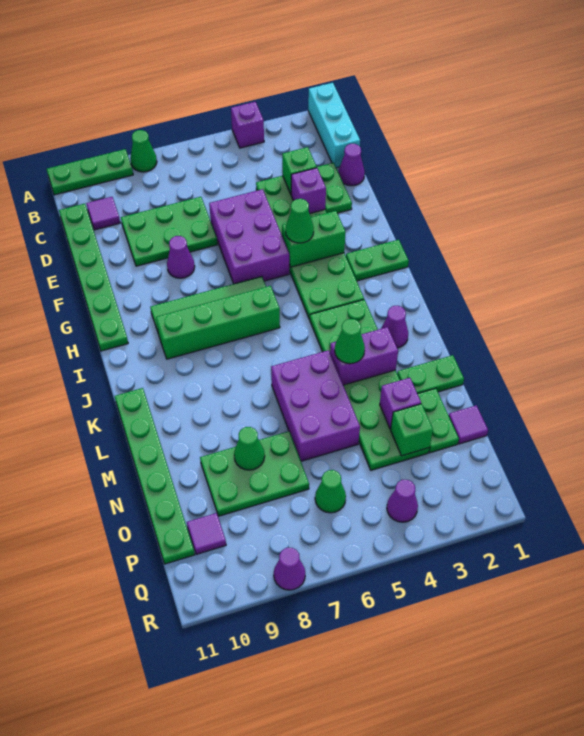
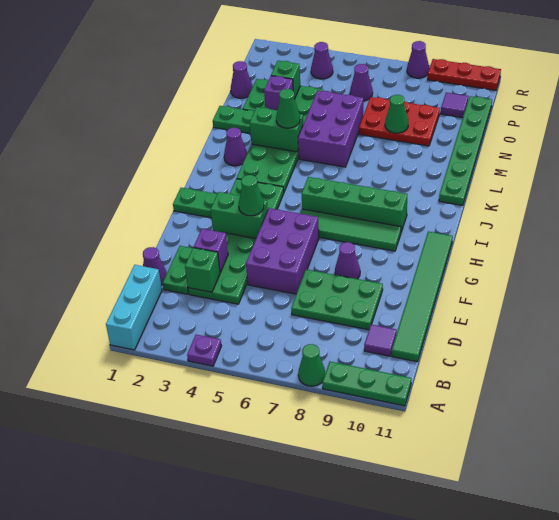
purple 1x1 brick [231,102,264,148] -> purple 1x1 plate [187,335,221,366]
green 1x6 plate [59,204,128,351] -> green 1x6 tile [392,232,453,362]
purple 1x2 brick [330,327,398,385] -> green 1x2 brick [250,107,303,152]
green 2x3 plate [200,431,309,516] -> red 2x3 plate [359,97,440,146]
purple 1x1 tile [449,405,488,444] -> purple 1x1 cone [231,61,253,98]
green 1x1 cone [315,470,346,513] -> purple 1x1 cone [350,64,373,101]
none -> red 1x3 plate [428,59,501,90]

